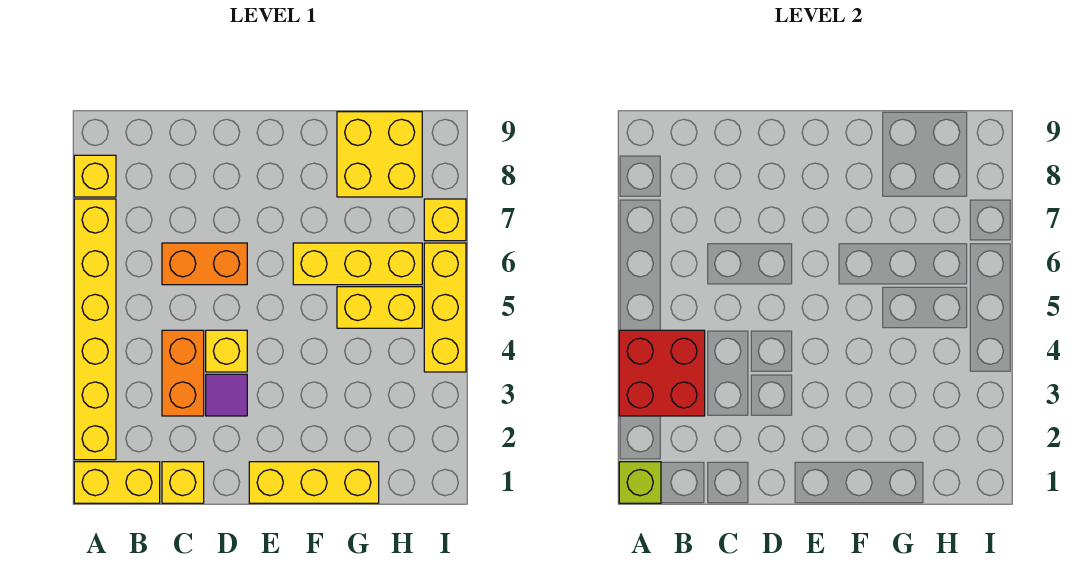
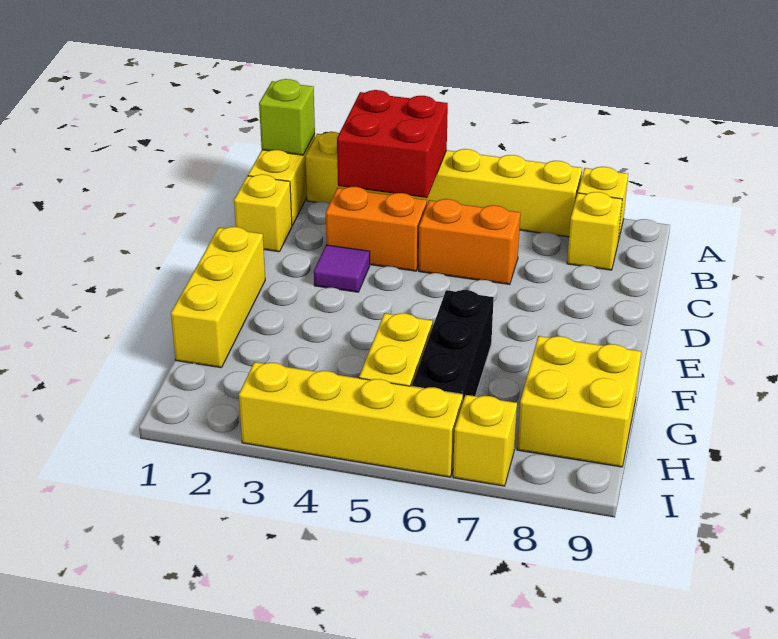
orange 1x2 brick [162,243,247,285] -> orange 1x2 brick turned to [419,199,520,285]
yellow 1x1 brick [206,330,247,372] -> yellow 1x1 brick moved to [567,192,622,270]
yellow 1x3 brick [293,243,422,285] -> black 1x3 brick [412,290,494,403]
yellow 1x3 brick [424,243,466,372] -> yellow 1x4 brick [239,362,463,477]

